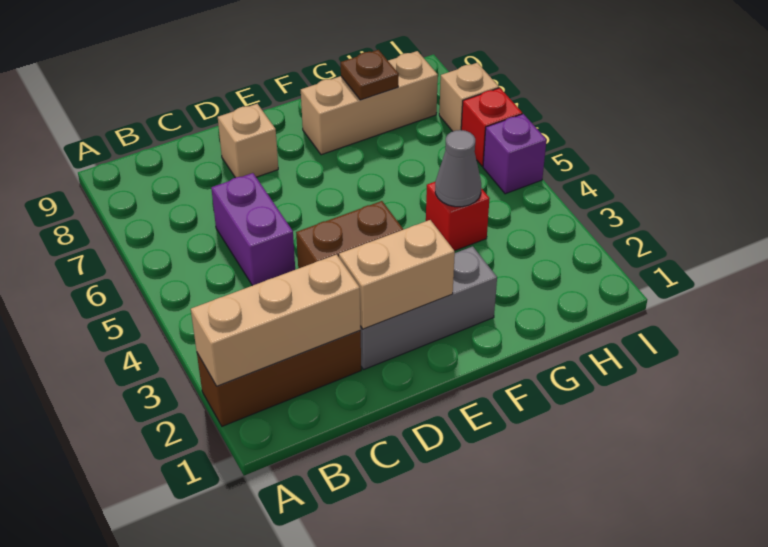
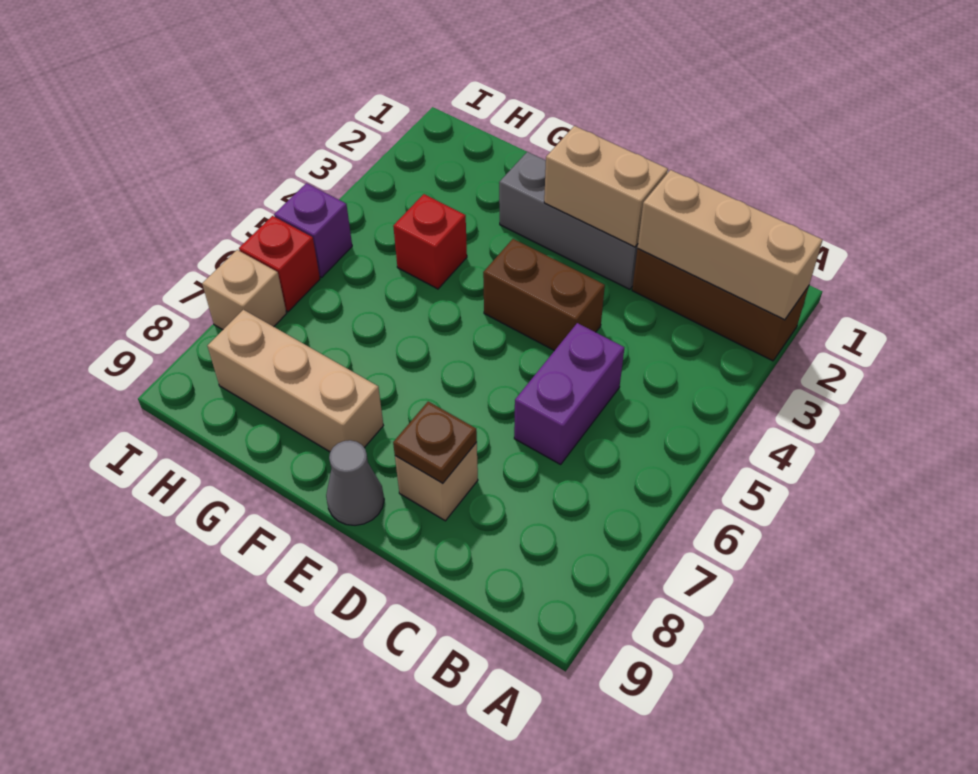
grey 1x1 cone [435,130,481,207] -> grey 1x1 cone moved to [326,440,384,525]
brown 1x1 plate [341,50,399,100] -> brown 1x1 plate moved to [393,402,477,483]

